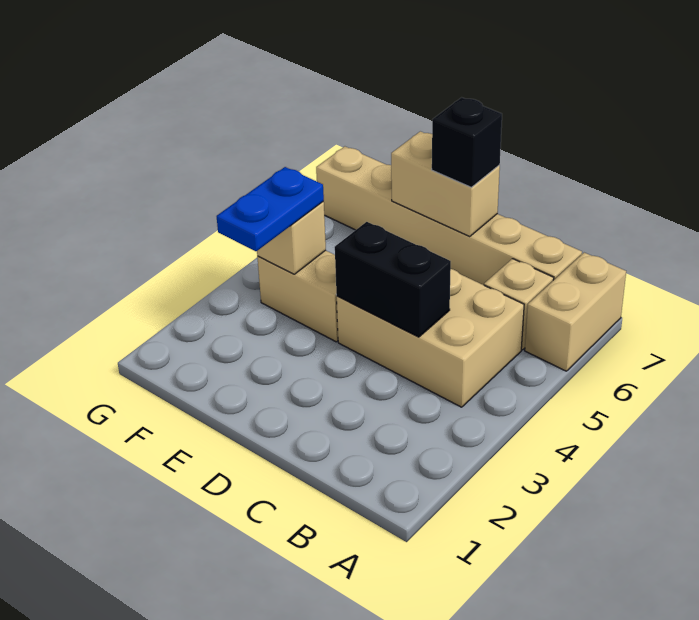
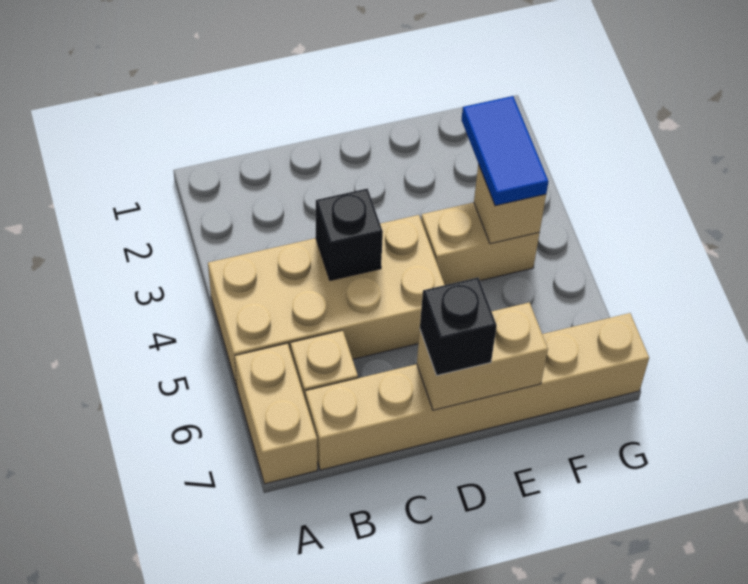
tan 2x3 brick [337,269,524,407] -> tan 2x4 brick [208,215,445,386]
black 1x2 brick [335,222,451,337] -> black 1x1 brick [316,188,383,280]
blue 1x2 plate [217,167,324,251] -> blue 1x2 tile [462,96,548,206]

